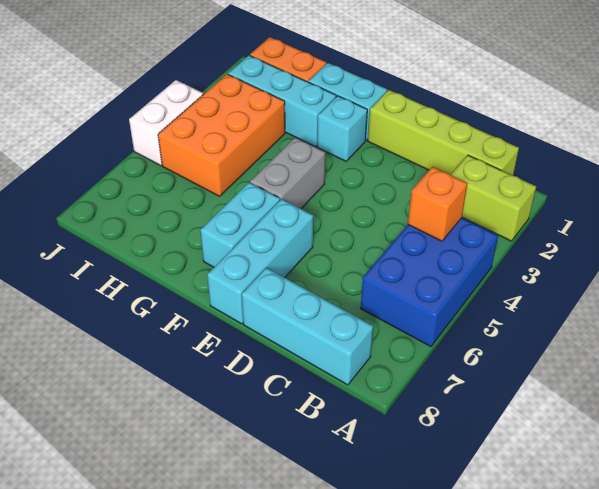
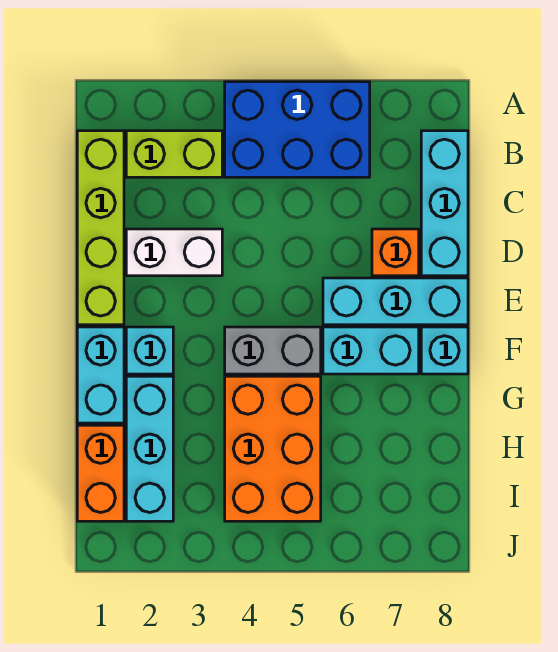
lime 1x2 brick [451,155,536,241] -> lime 1x2 brick turned to [126,131,222,177]
orange 1x1 brick [408,167,467,241] -> orange 1x1 brick moved to [372,229,419,276]
none -> cyan 1x1 brick [421,327,468,374]
orange 2x3 brick [158,74,285,196] -> orange 2x3 brick turned to [225,376,321,521]
white 1x2 brick [129,80,203,166] -> white 1x2 brick moved to [126,229,222,276]

